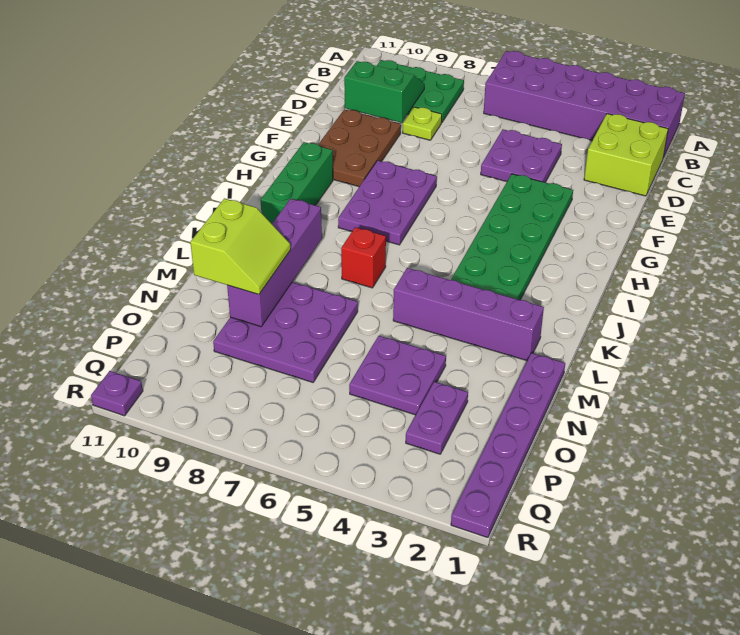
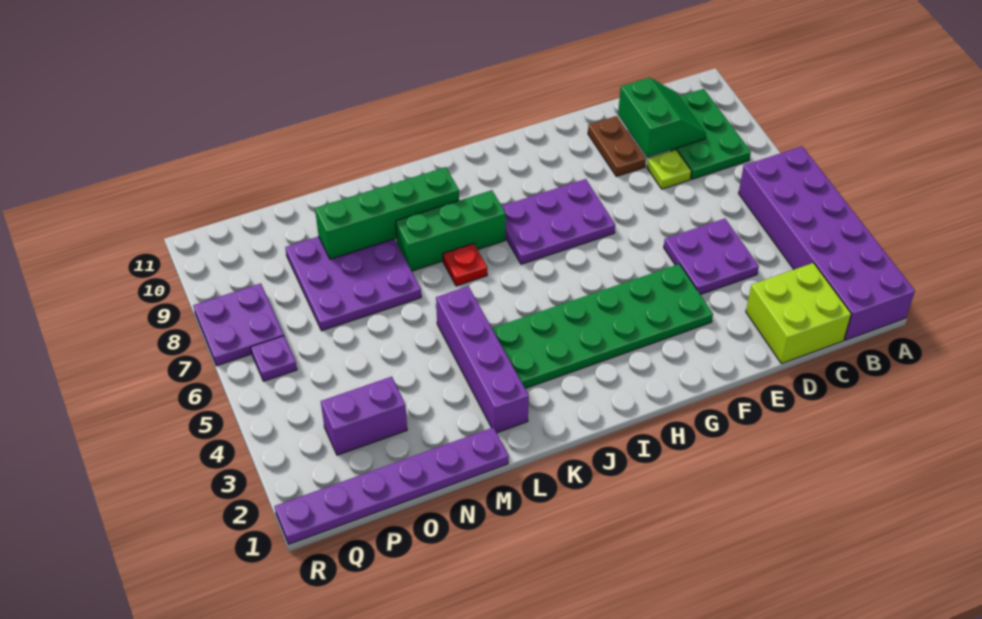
brown 2x3 plate [318,109,401,187] -> brown 1x2 plate [588,116,646,176]
green 1x3 brick [261,142,333,224] -> green 1x3 brick moved to [396,190,506,271]
red 1x1 brick [341,227,386,288] -> red 1x1 plate [443,243,487,286]
purple 1x4 brick [227,199,322,327] -> green 1x4 brick [315,167,459,259]
lime 2x2 slope [190,198,291,294] -> none
purple 2x2 plate [349,336,446,415] -> purple 2x2 plate moved to [193,284,284,366]
purple 1x2 plate [406,382,468,454] -> purple 1x2 brick [321,377,407,455]
purple 1x1 plate [91,371,143,416] -> purple 1x1 plate moved to [251,336,297,381]

